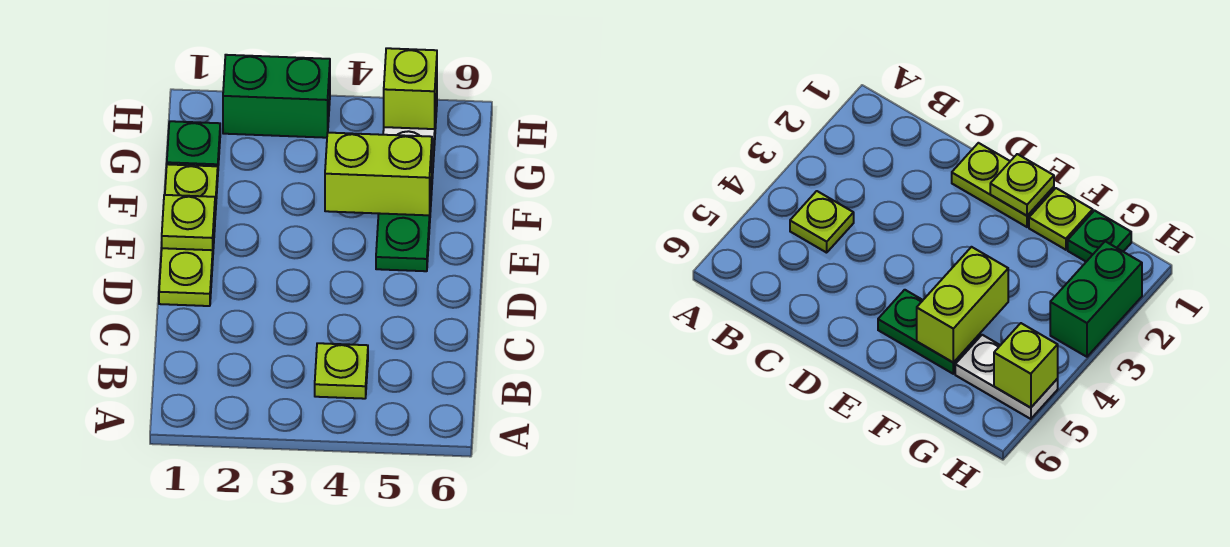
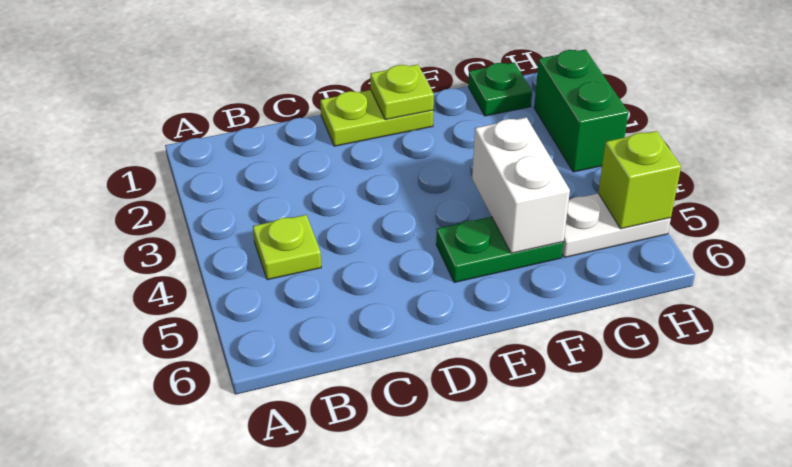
lime 1x1 plate [165,164,218,215] -> none
lime 1x2 brick [325,133,432,215] -> white 1x2 brick [472,117,570,253]

